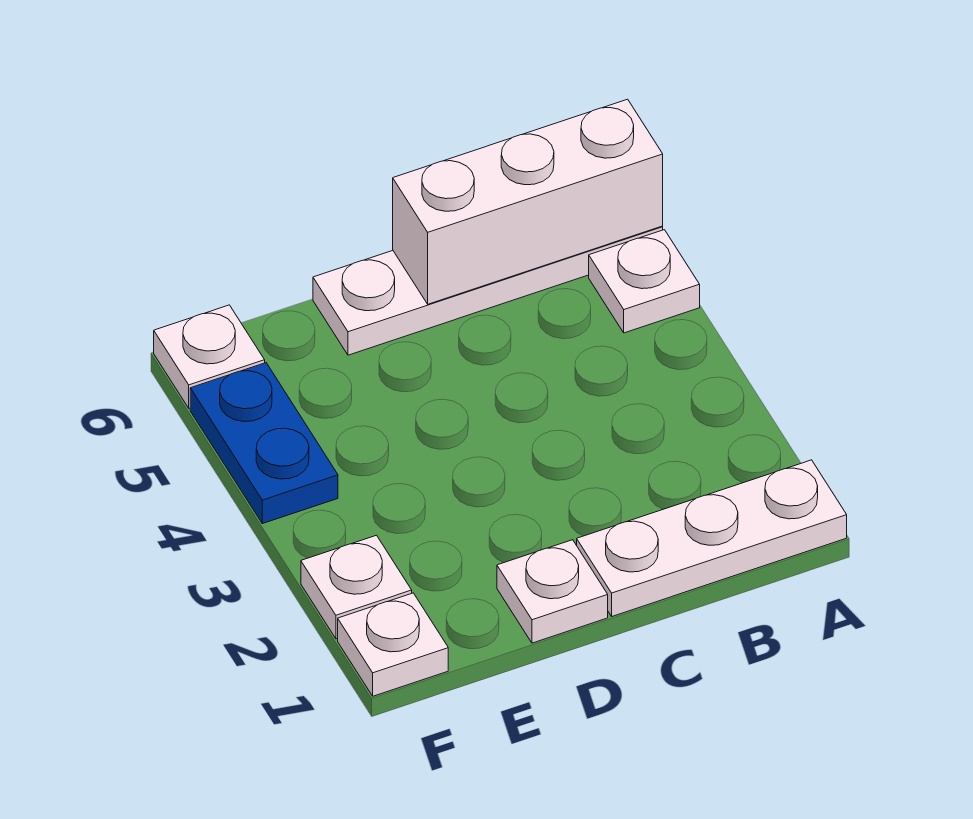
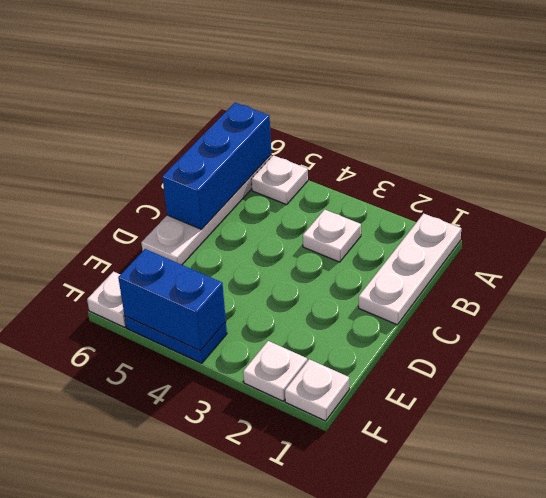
white 1x3 brick [393,99,663,304] -> blue 1x3 brick [162,103,271,229]
white 1x1 plate [497,540,608,643] -> white 1x1 plate moved to [303,210,361,262]
none -> blue 1x2 brick [118,249,226,351]

